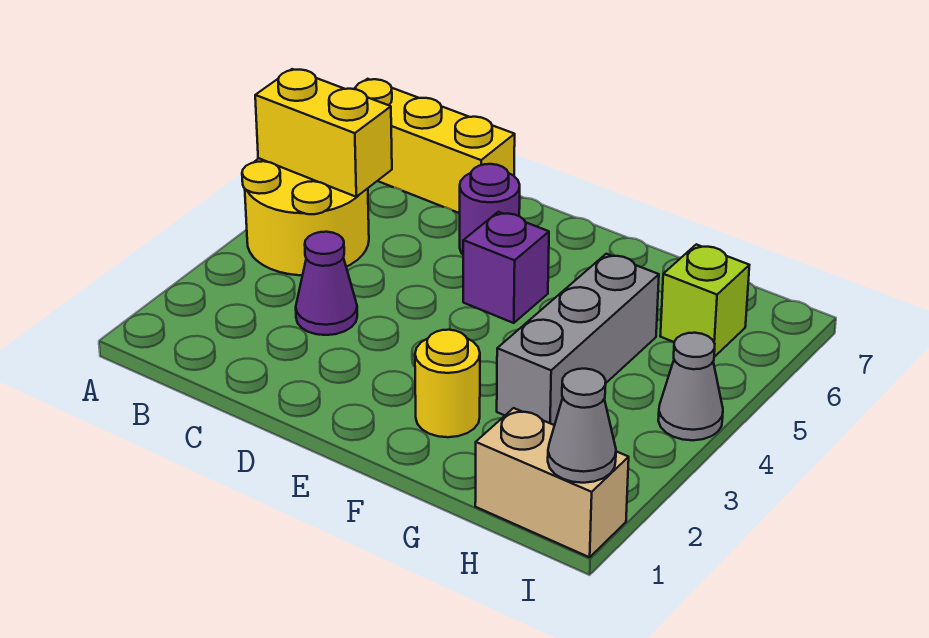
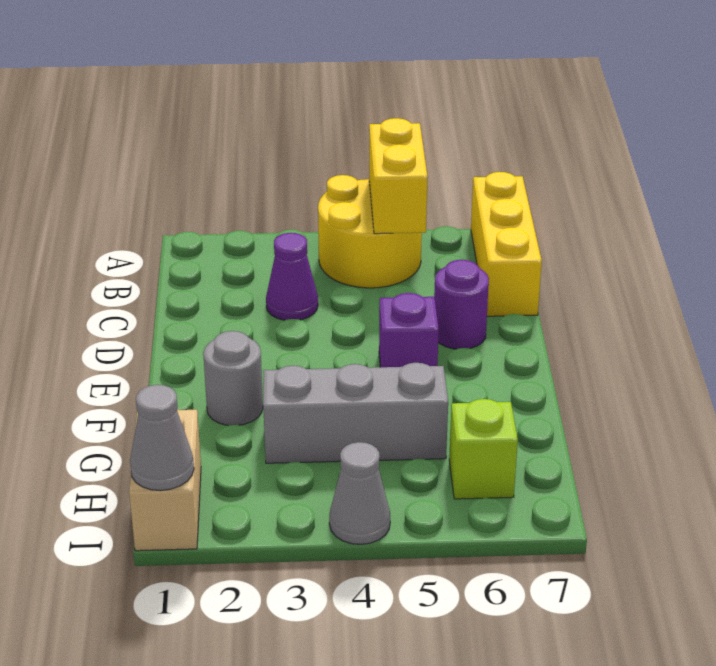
yellow 1x1 round brick [415,330,480,437] -> grey 1x1 round brick [203,331,263,425]

